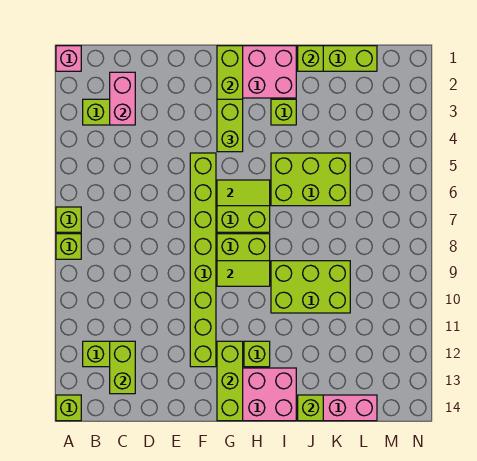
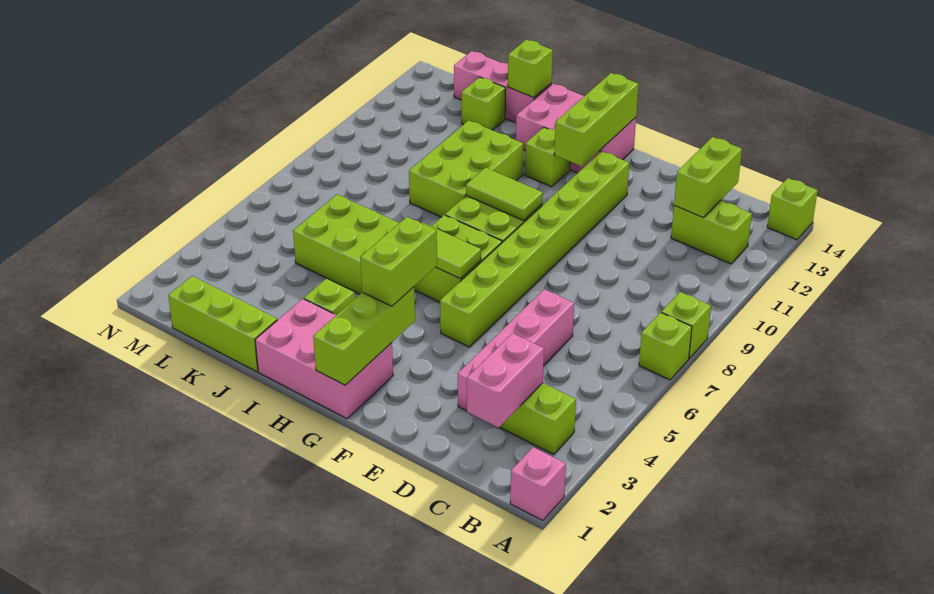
none -> pink 1x4 brick [458,289,574,411]
lime 2x3 brick [271,261,350,313] -> lime 2x3 brick turned to [409,120,523,217]
lime 1x1 brick [298,46,323,71] -> lime 1x1 brick moved to [462,77,506,130]

